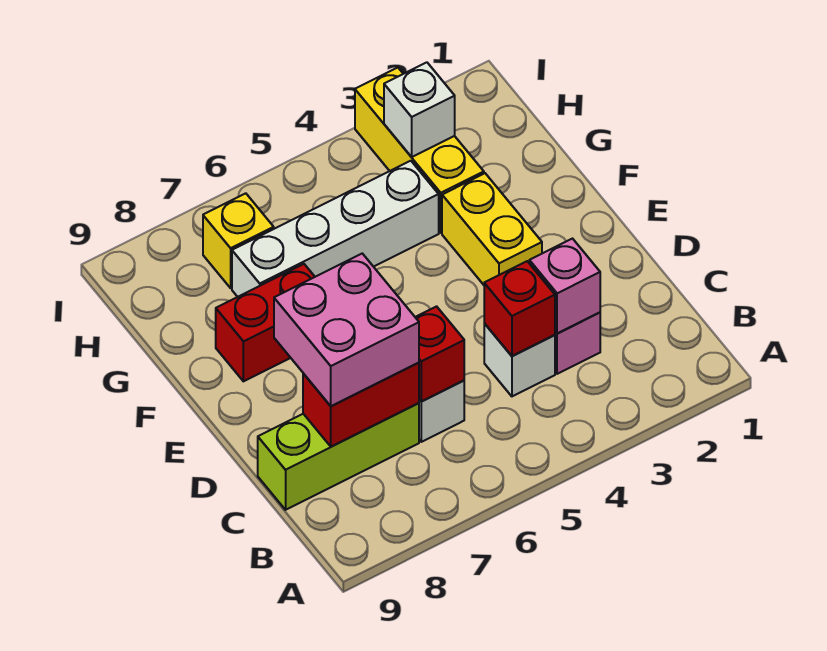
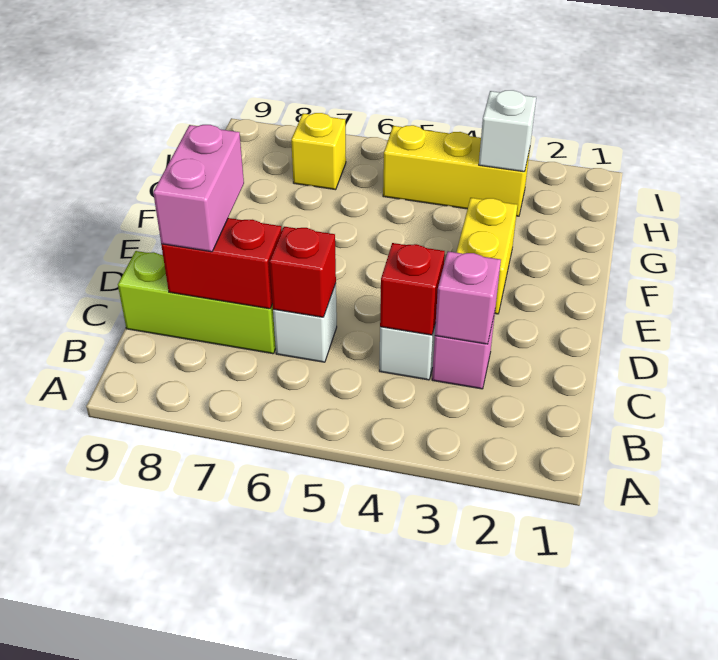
pink 2x2 brick [274,254,419,406] -> pink 1x2 brick [153,125,244,252]
red 1x2 brick [216,264,315,381] -> none
yellow 1x3 brick [355,68,484,233] -> yellow 1x3 brick turned to [383,125,530,216]
white 1x4 brick [232,161,439,297] -> none

